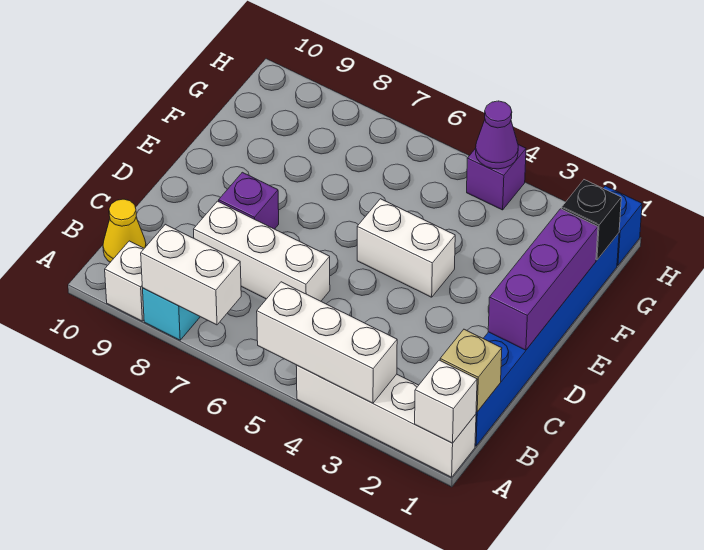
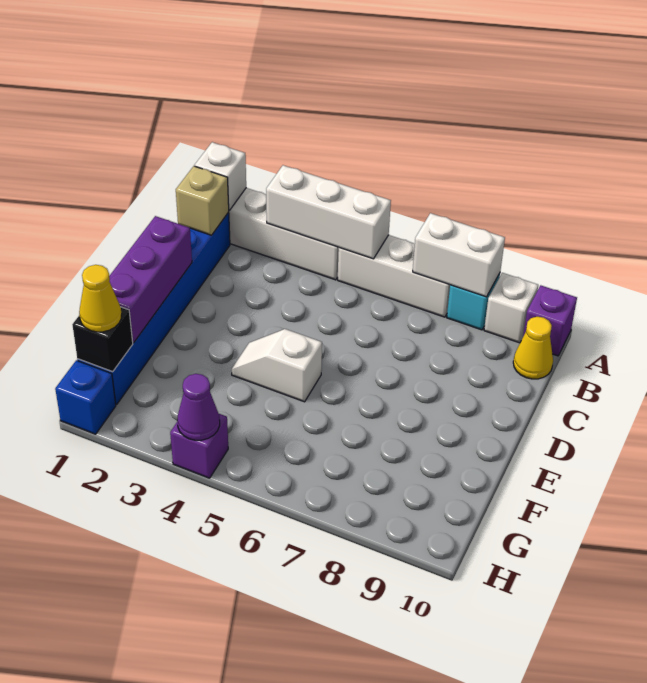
white 1x3 brick [194,201,330,301] -> white 1x3 brick moved to [338,235,450,317]
purple 1x1 brick [219,172,279,229] -> purple 1x1 brick moved to [523,285,577,356]
white 1x2 brick [357,199,455,297] -> white 1x2 slope [231,329,322,402]
none -> yellow 1x1 cone [79,265,122,332]

